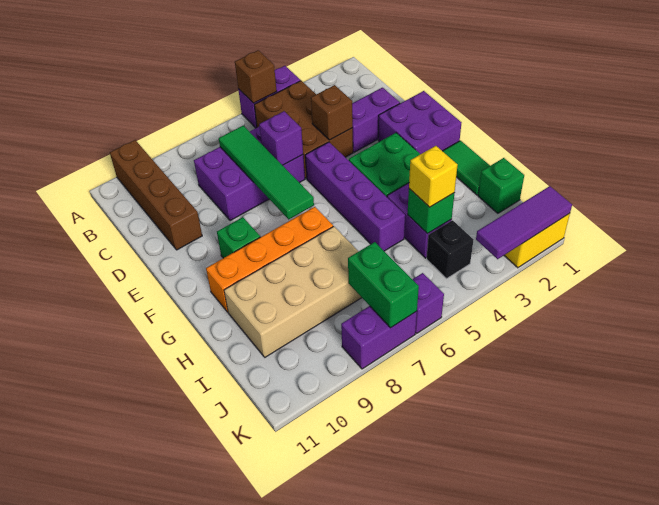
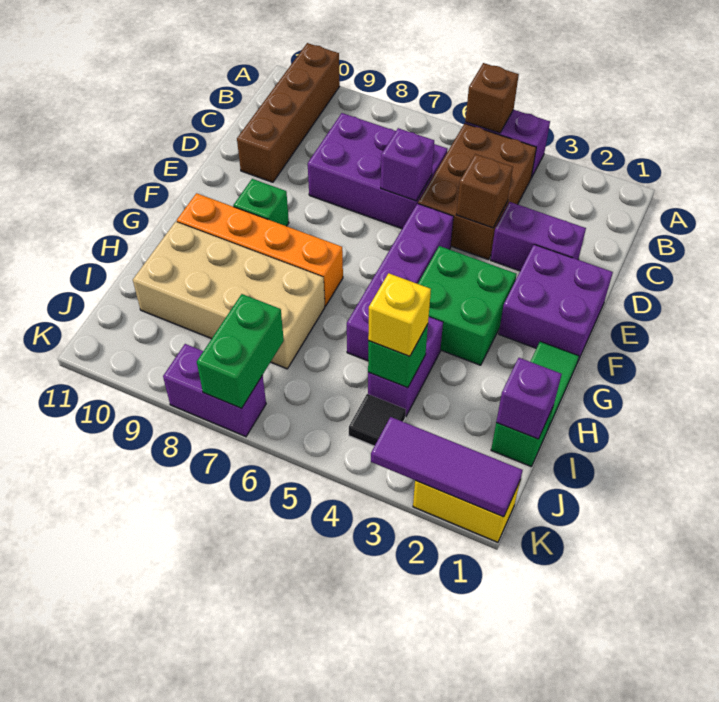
green 1x4 tile [219,126,314,219] -> none
black 1x1 brick [427,220,473,278] -> black 1x1 tile [349,394,406,446]
purple 1x1 brick [412,273,444,333] -> purple 1x1 brick moved to [496,358,562,439]

